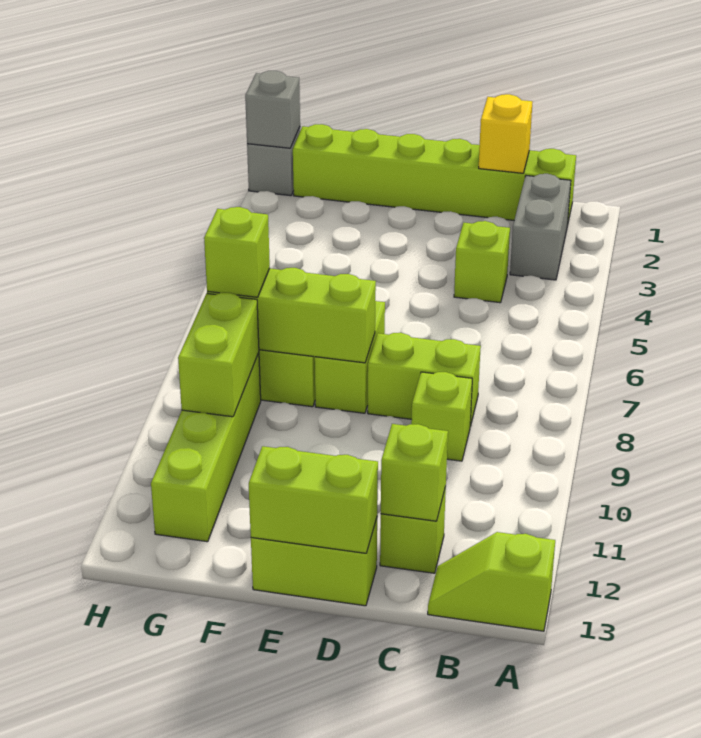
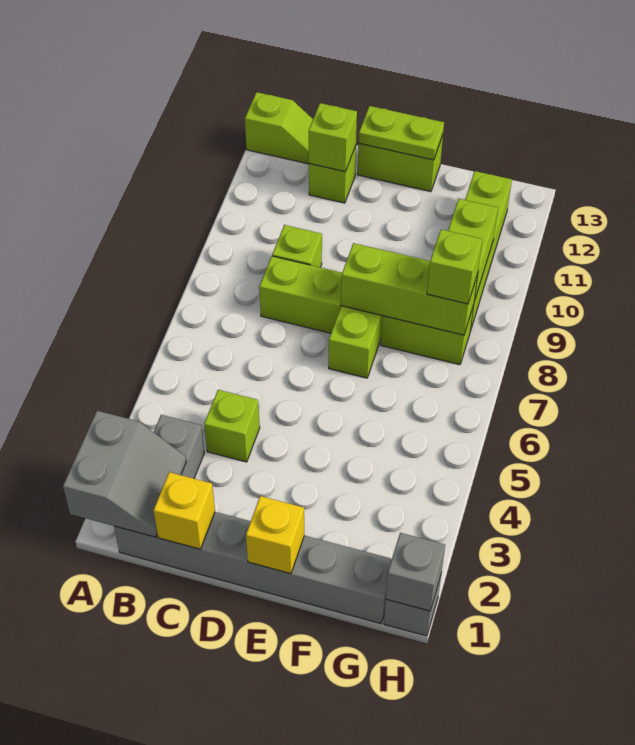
none -> grey 2x2 slope [63,411,186,537]
lime 1x6 brick [293,124,576,225] -> grey 1x6 brick [114,512,392,624]
lime 1x2 brick [249,446,378,553] -> lime 1x2 plate [358,106,444,160]
none -> yellow 1x1 brick [246,496,304,574]

